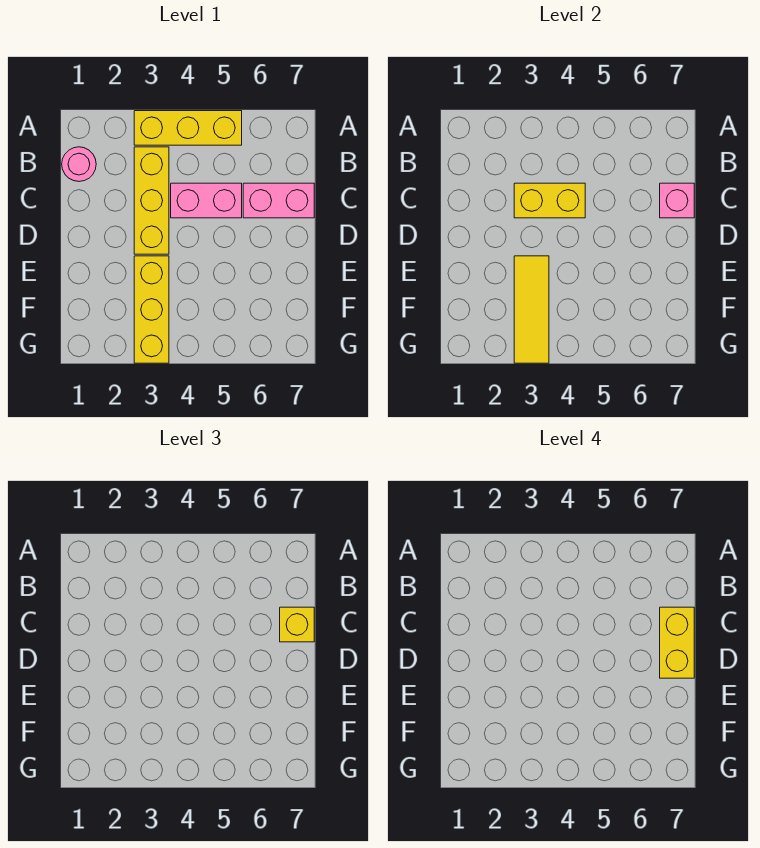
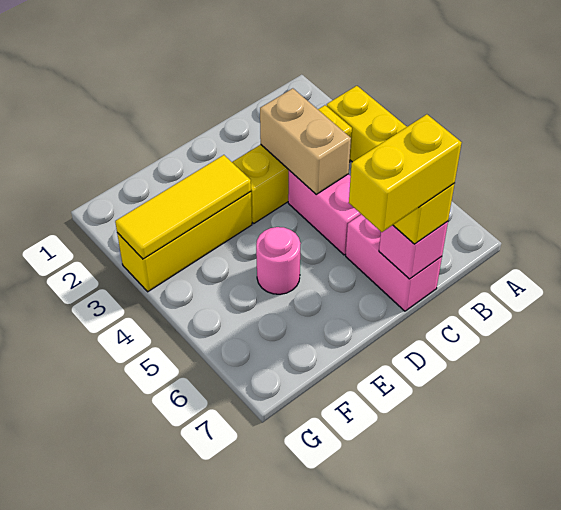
pink 1x1 round brick [62,147,96,181] -> pink 1x1 round brick moved to [256,227,301,294]
yellow 1x2 brick [514,183,585,218] -> tan 1x2 brick [260,88,351,194]

